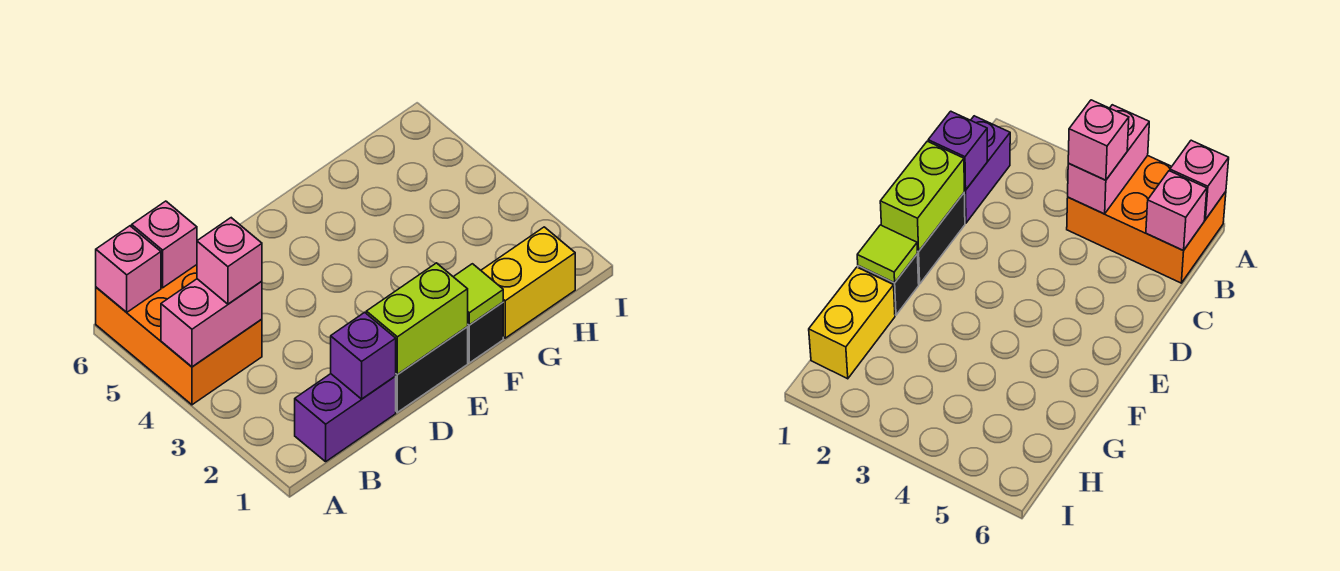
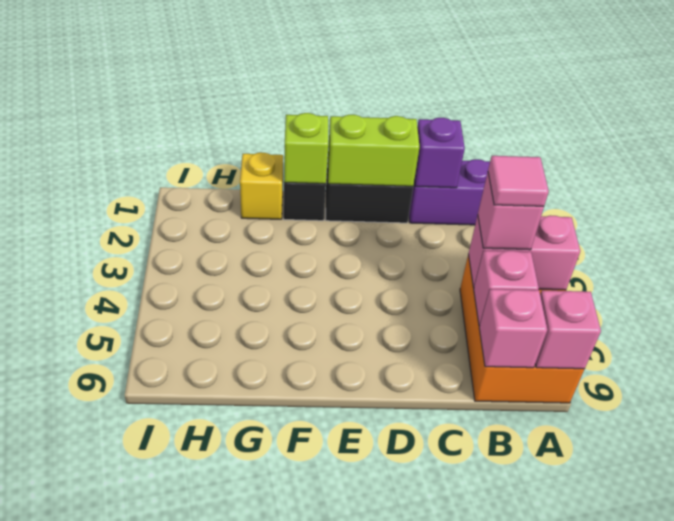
none -> pink 1x1 tile [488,156,549,206]
none -> pink 1x1 brick [474,250,539,326]
lime 1x1 tile [454,264,503,325] -> lime 1x1 brick [284,113,328,184]
yellow 1x2 brick [481,227,575,338] -> yellow 1x1 brick [240,152,283,219]

